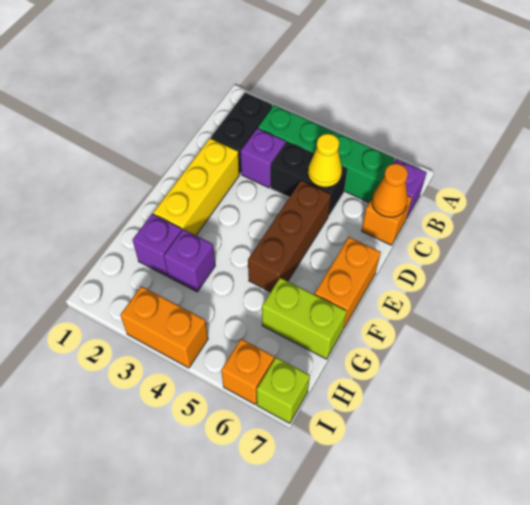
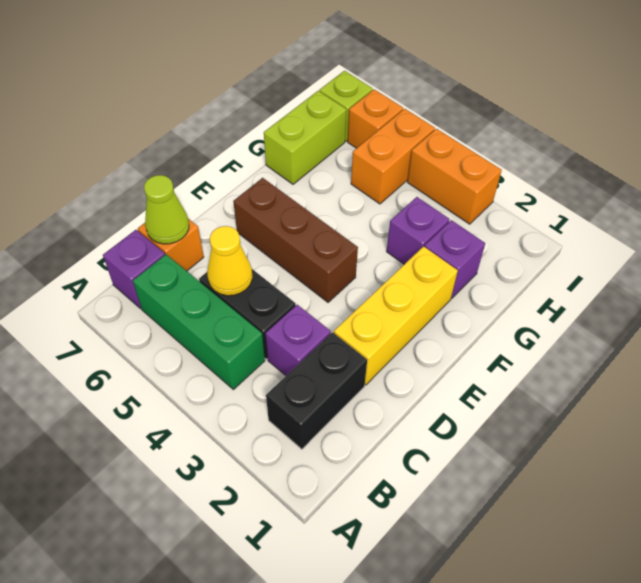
green 1x4 brick [258,105,394,203] -> green 1x3 brick [133,255,265,389]
orange 1x1 cone [372,164,408,217] -> lime 1x1 cone [144,175,189,244]
brown 1x3 brick [248,180,331,292] -> brown 1x3 brick turned to [233,178,358,302]
orange 1x2 brick [315,237,381,329] -> orange 1x2 brick moved to [351,109,435,204]
lime 1x2 brick [262,278,347,359] -> lime 1x2 brick turned to [264,91,346,184]

